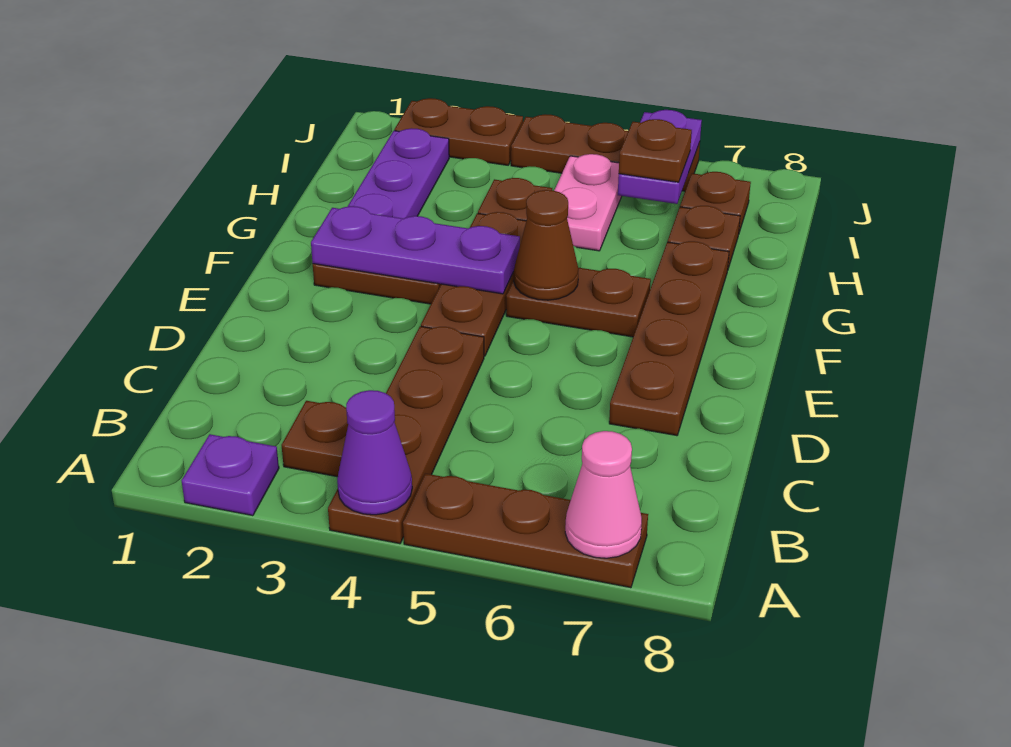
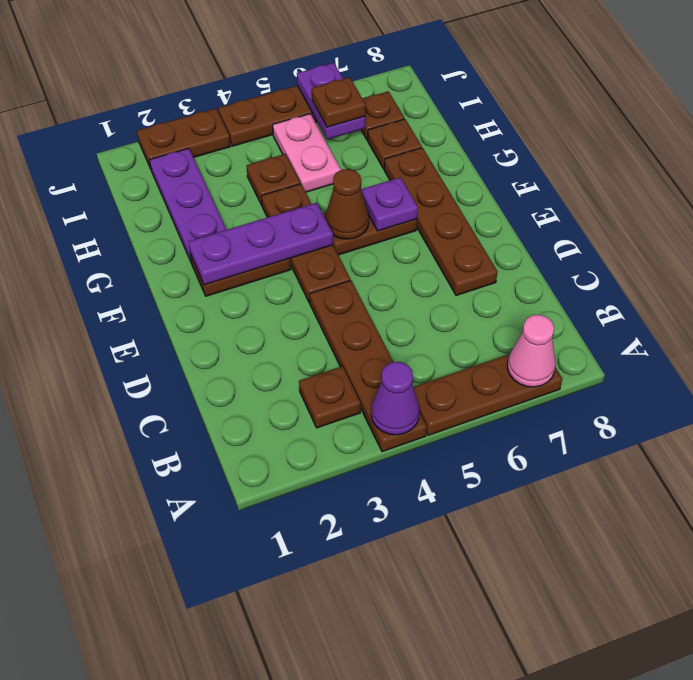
purple 1x1 plate [182,434,279,516] -> purple 1x1 plate moved to [361,177,418,231]

